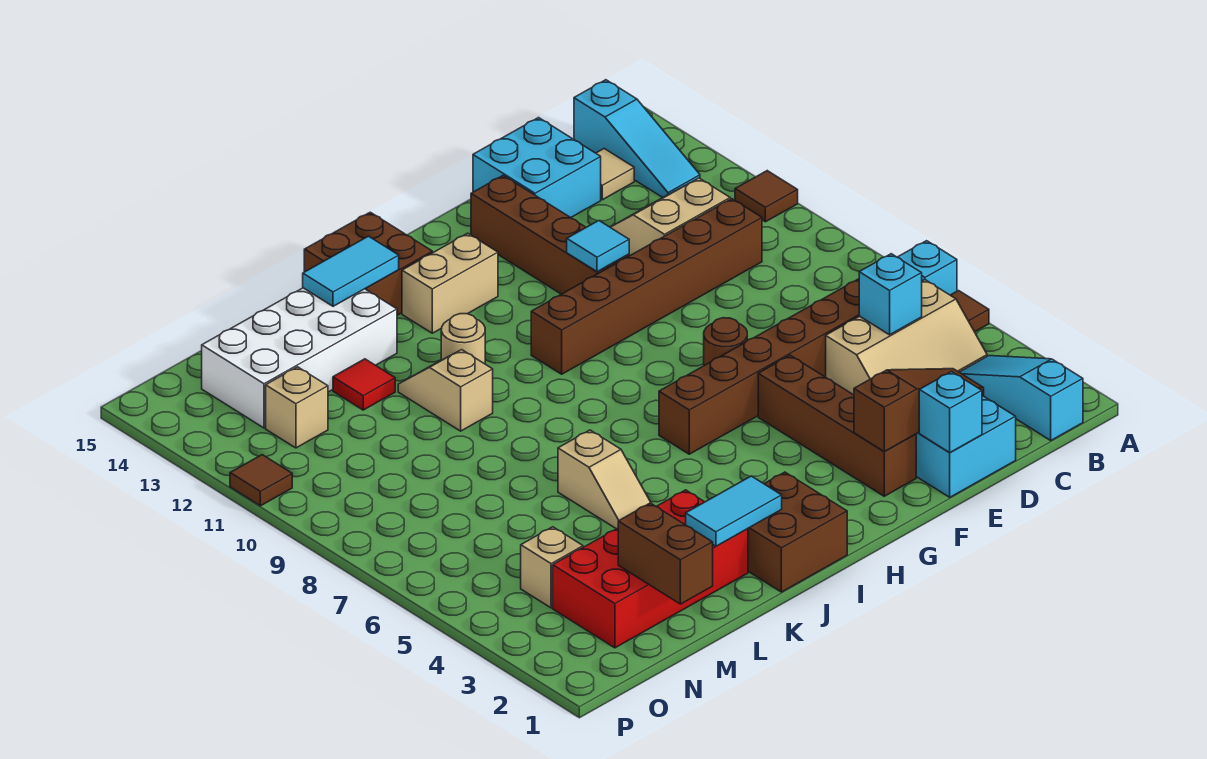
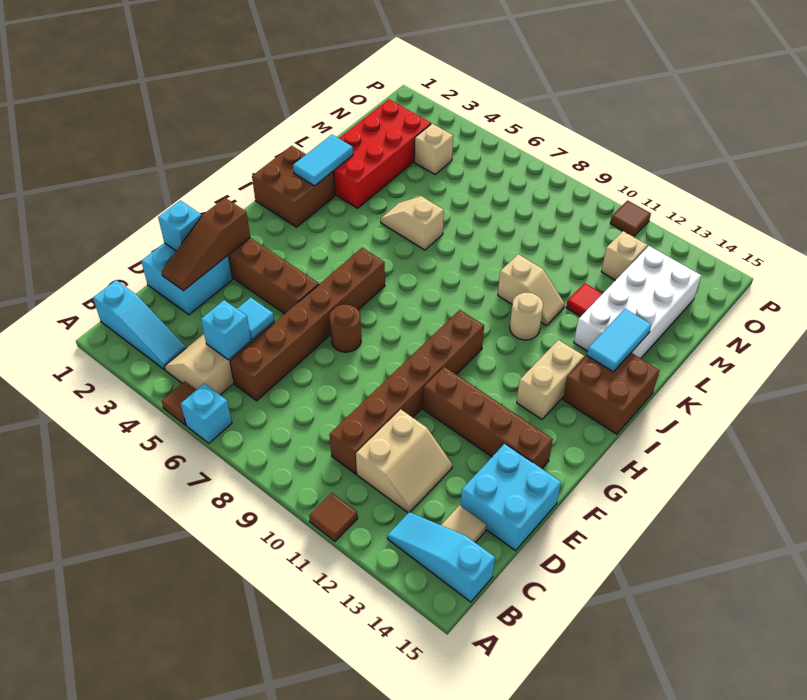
cyan 1x1 tile [567,221,629,272] -> cyan 1x1 tile moved to [237,298,274,340]
brown 1x2 brick [618,503,713,604] -> none

